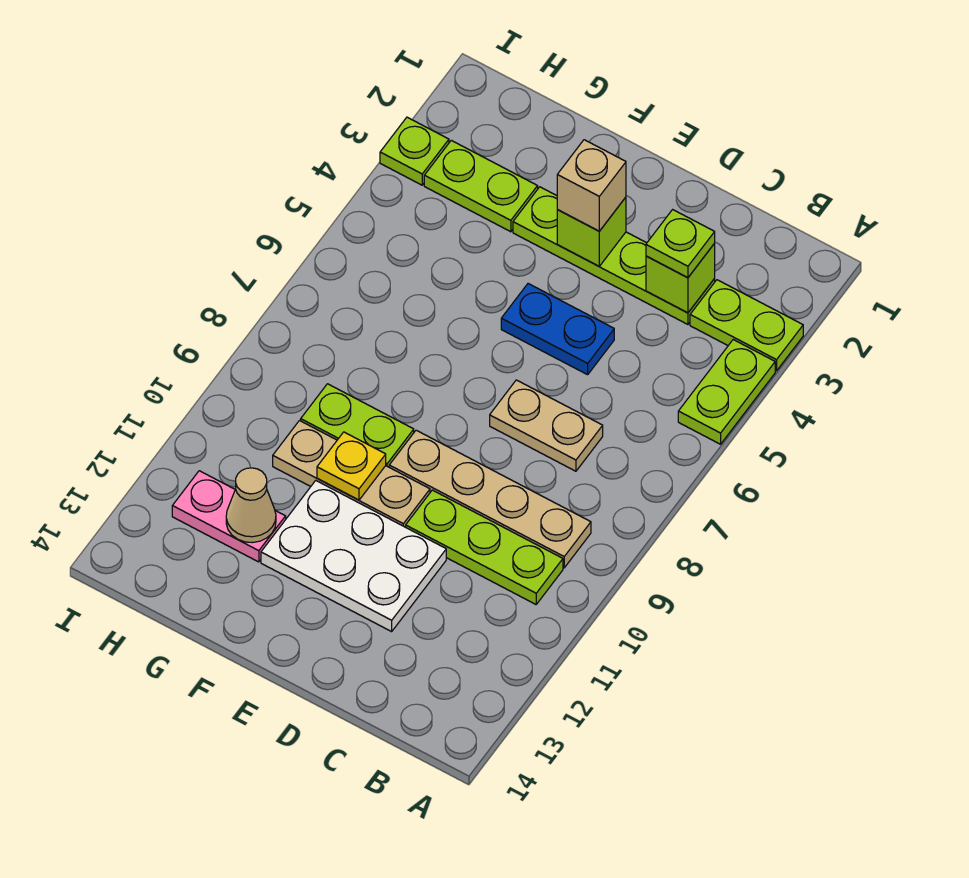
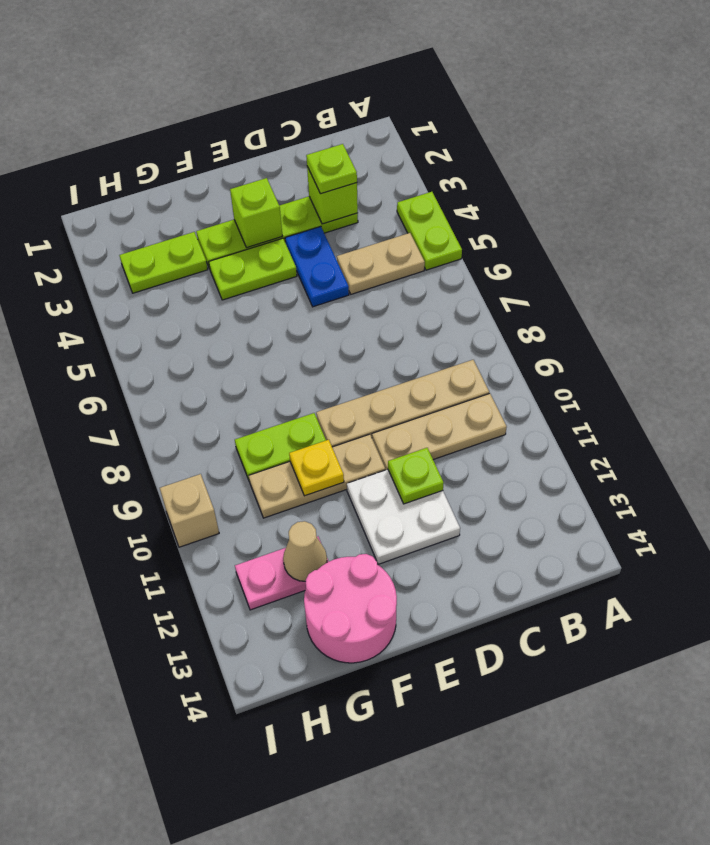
lime 1x2 plate [690,280,803,371] -> lime 1x2 plate moved to [209,238,297,300]
lime 1x3 plate [406,490,563,604] -> tan 1x3 plate [372,393,507,470]
tan 1x2 plate [490,380,603,471] -> tan 1x2 plate moved to [337,233,425,294]
blue 1x2 plate [501,284,614,375] -> blue 1x2 plate turned to [285,226,349,307]
white 2x3 plate [261,481,446,632] -> white 2x2 plate [347,469,460,564]
tan 1x1 brick [557,140,626,231] -> tan 1x1 brick moved to [160,474,219,547]
none -> pink 2x2 round brick [304,554,397,663]
lime 1x1 plate [380,117,449,185] -> lime 1x1 plate moved to [388,448,444,504]

